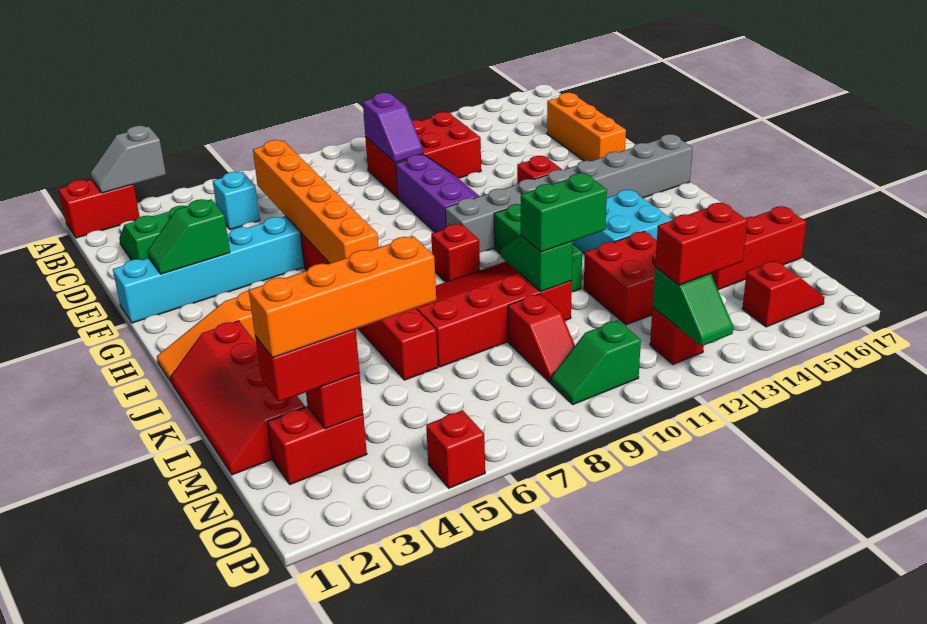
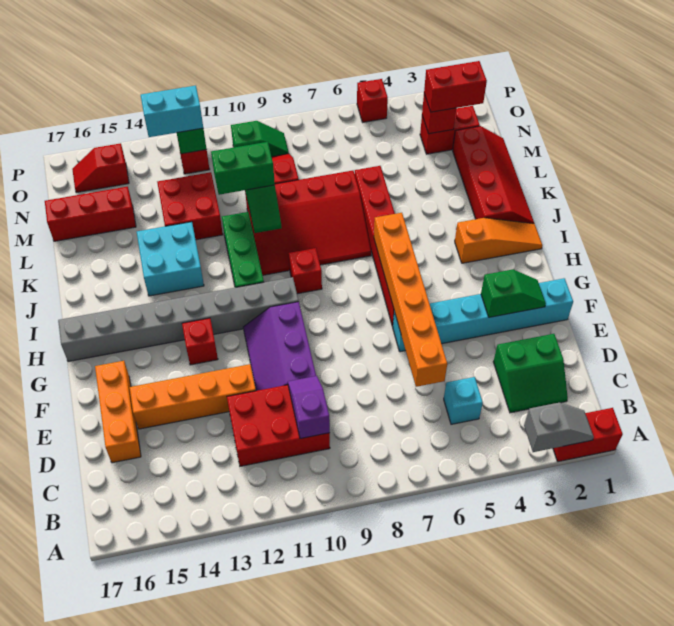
orange 1x4 brick [249,236,436,358] -> orange 1x4 brick moved to [130,364,256,429]
red 1x2 brick [655,203,747,285] -> cyan 1x2 brick [141,86,203,137]

